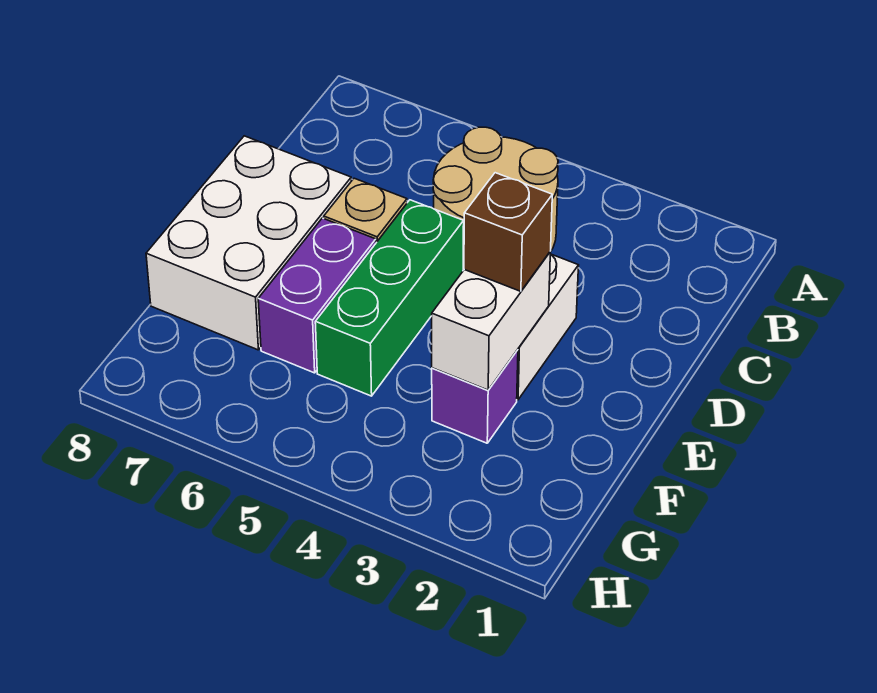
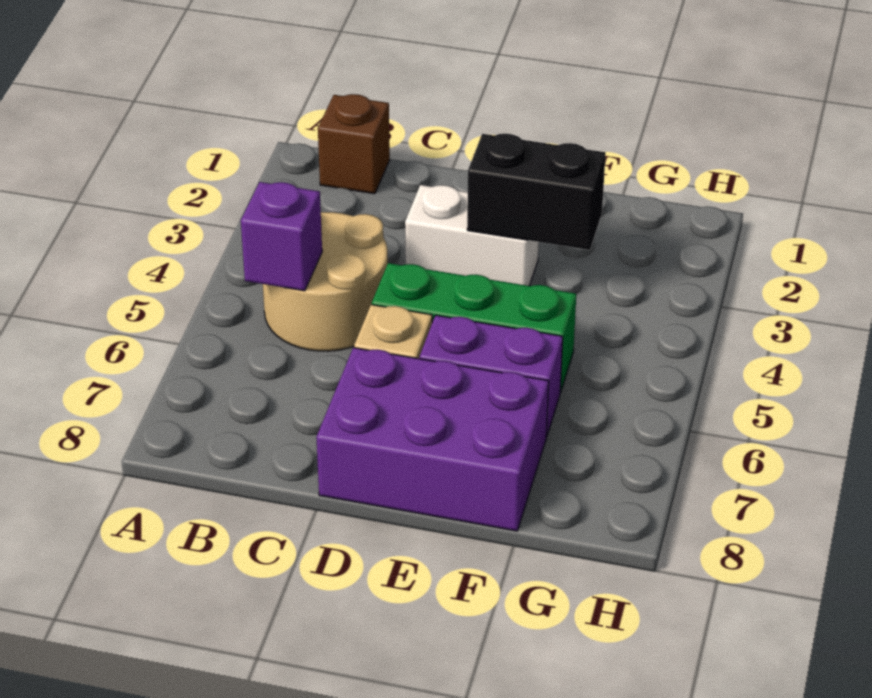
white 2x3 brick [146,136,351,350] -> purple 2x3 brick [316,348,549,531]
white 1x2 brick [432,252,550,390] -> black 1x2 brick [467,134,606,250]
brown 1x1 brick [464,173,552,291] -> brown 1x1 brick moved to [318,94,390,194]
purple 1x1 brick [432,350,518,443] -> purple 1x1 brick moved to [241,182,322,291]

